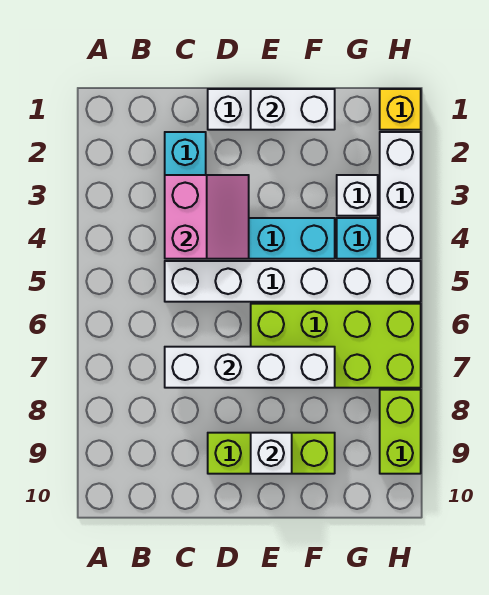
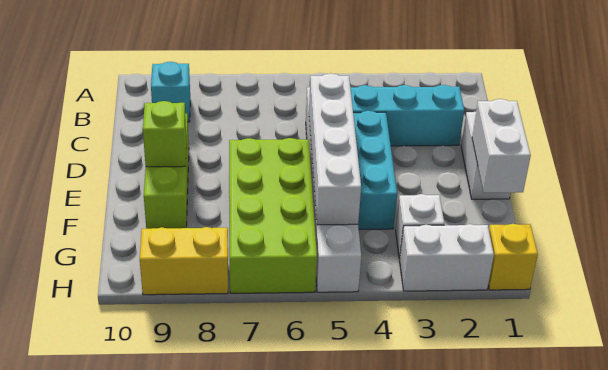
pink 2x2 slope [165,175,249,259] -> none
white 1x4 brick [165,347,335,388] -> white 1x4 brick moved to [309,73,361,225]
white 1x1 brick [251,433,292,474] -> lime 1x1 brick [143,101,186,167]
cyan 1x1 brick [337,218,378,259] -> cyan 1x1 brick moved to [151,62,190,122]
white 1x3 brick [380,132,421,259] -> white 1x2 brick [400,224,494,291]
lime 1x2 brick [380,390,421,474] -> yellow 1x2 brick [140,227,228,295]

